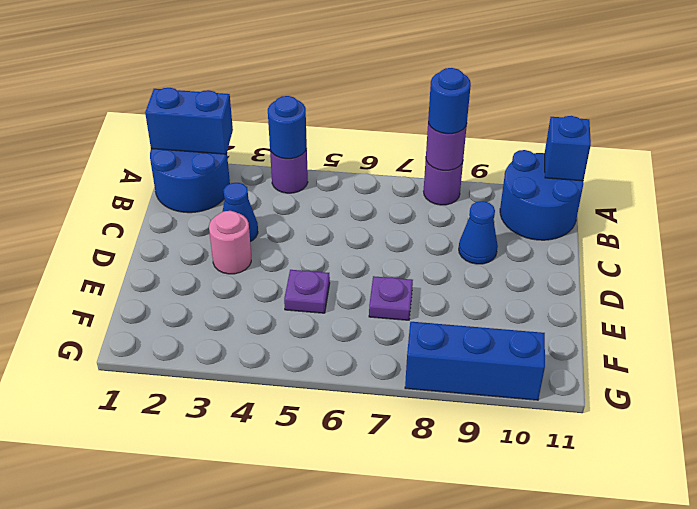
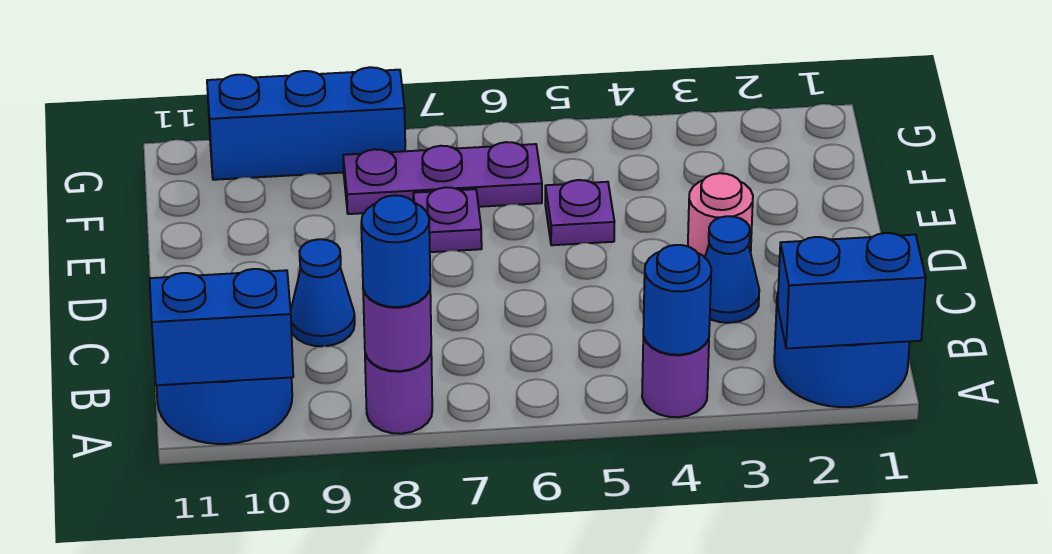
blue 1x1 brick [545,116,591,181] -> blue 1x2 brick [150,269,293,385]
none -> purple 1x3 plate [343,142,542,214]

